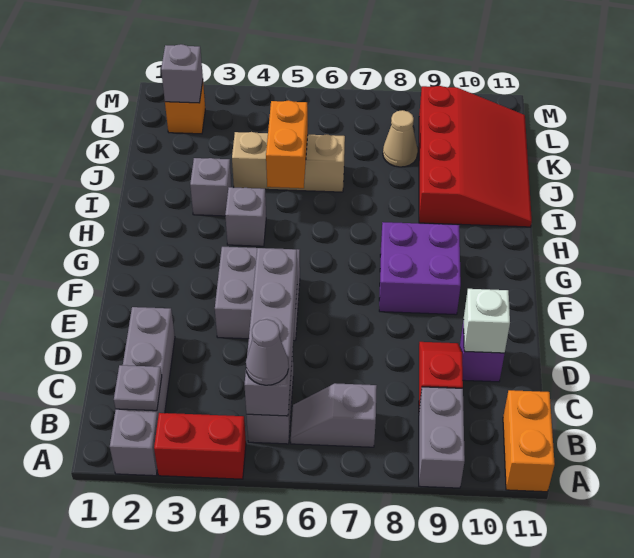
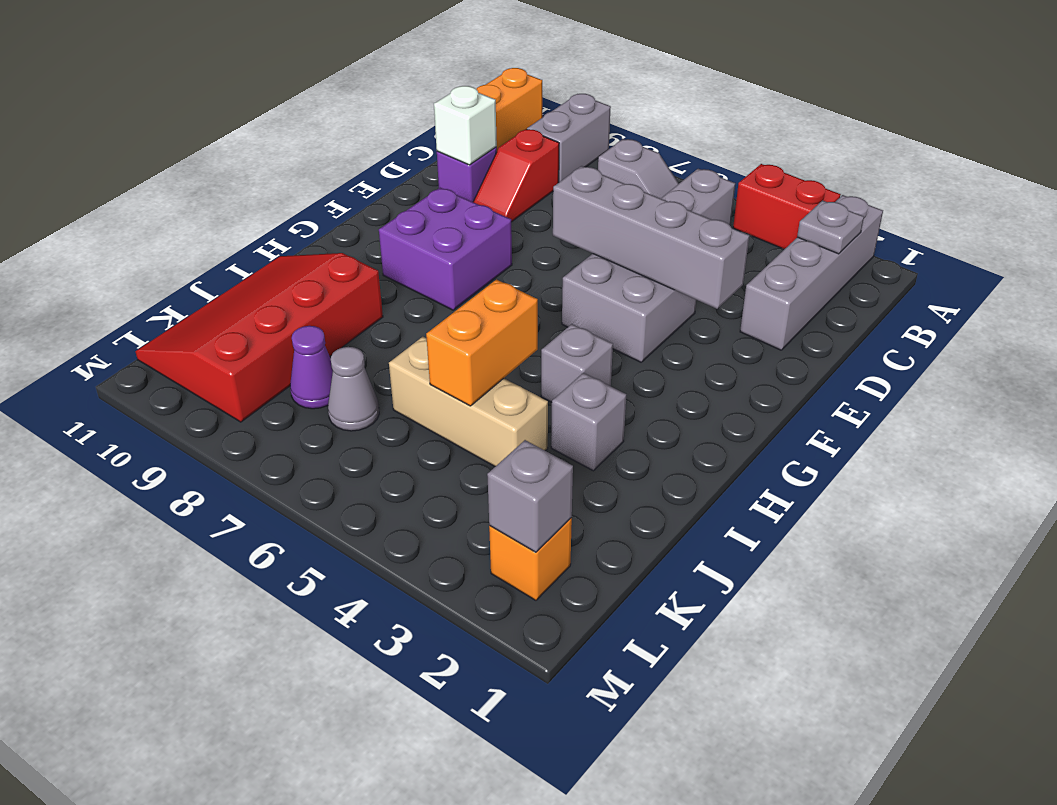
grey 1x4 brick [244,248,297,416] -> grey 1x4 brick turned to [553,166,749,309]
grey 1x1 cone [246,319,289,385] -> grey 1x1 cone moved to [328,347,379,431]
tan 1x1 cone [383,110,418,167] -> purple 1x1 cone [290,326,333,409]

